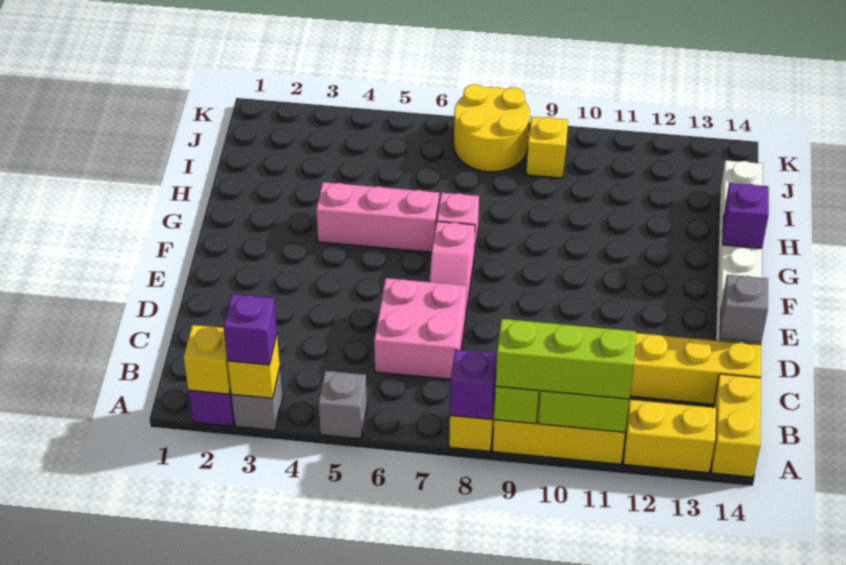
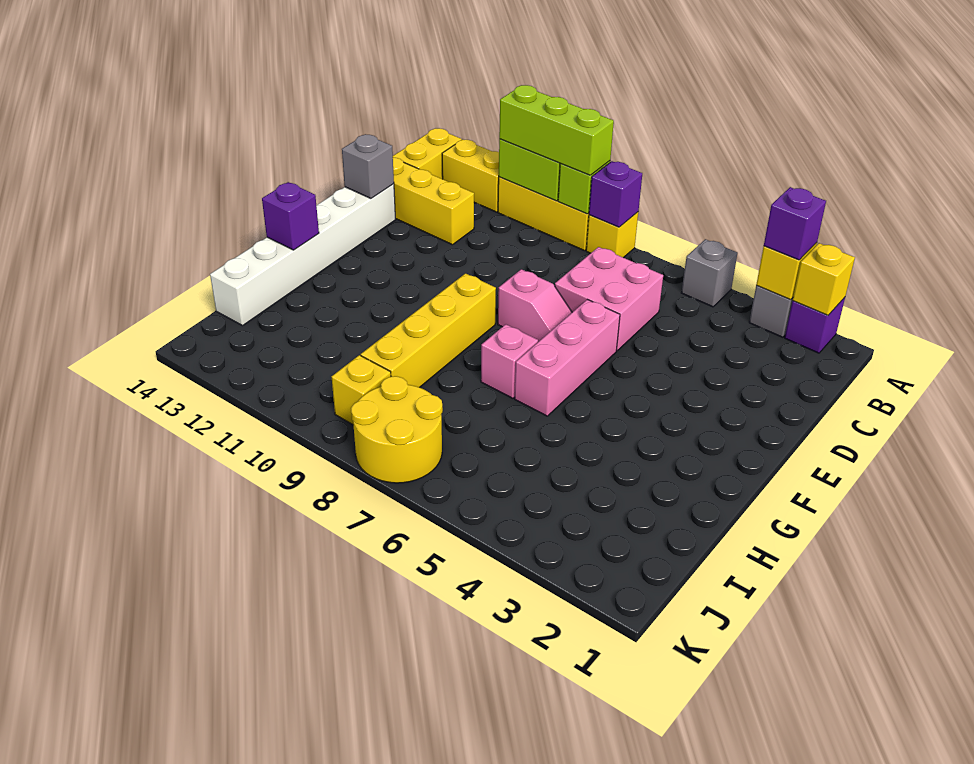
pink 1x2 slope [429,222,475,311] -> pink 1x2 slope turned to [498,269,572,342]
none -> yellow 1x4 brick [361,273,496,387]
pink 1x3 brick [316,182,439,252] -> pink 1x3 brick turned to [515,300,620,416]

